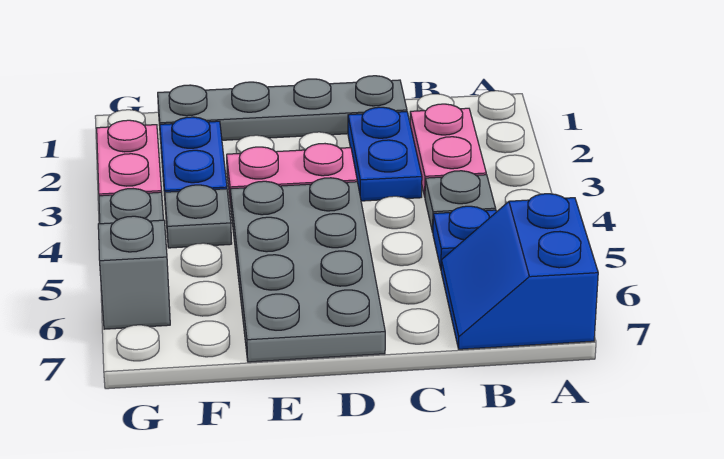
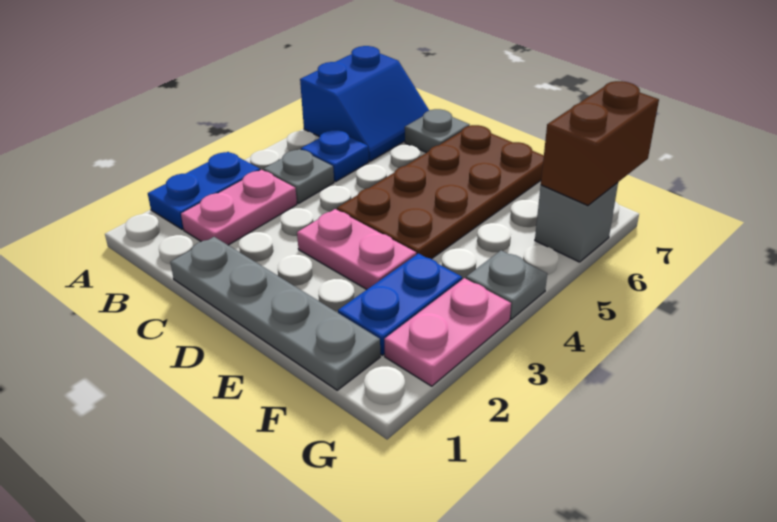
blue 1x2 plate [348,107,422,201] -> blue 1x2 plate moved to [148,152,260,229]
grey 2x4 plate [230,178,385,362] -> brown 2x4 plate [337,125,544,259]
grey 1x1 plate [165,185,232,248] -> grey 1x1 plate moved to [405,109,470,153]
none -> brown 1x2 brick [541,81,659,206]

